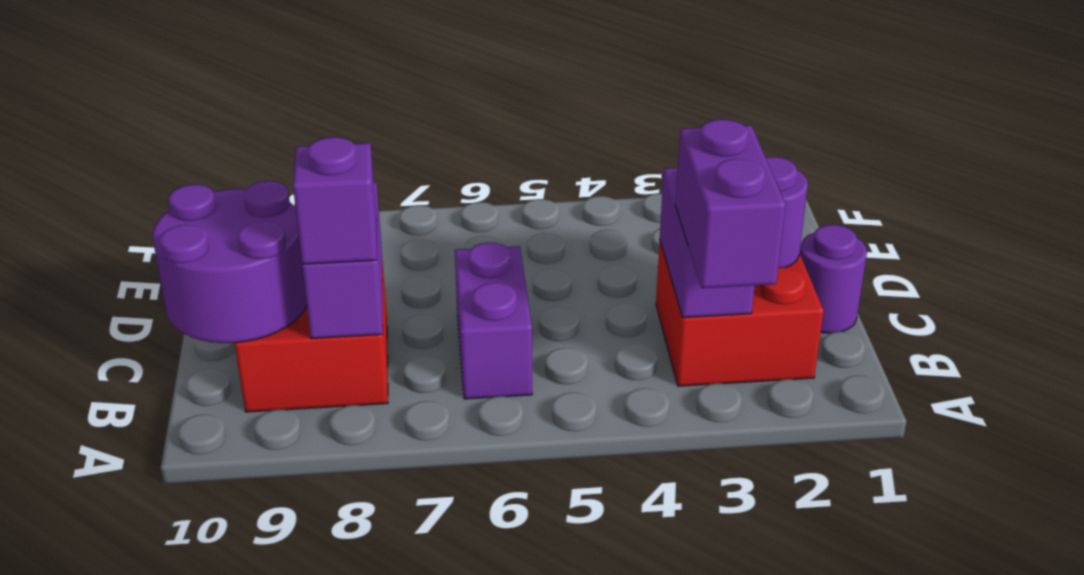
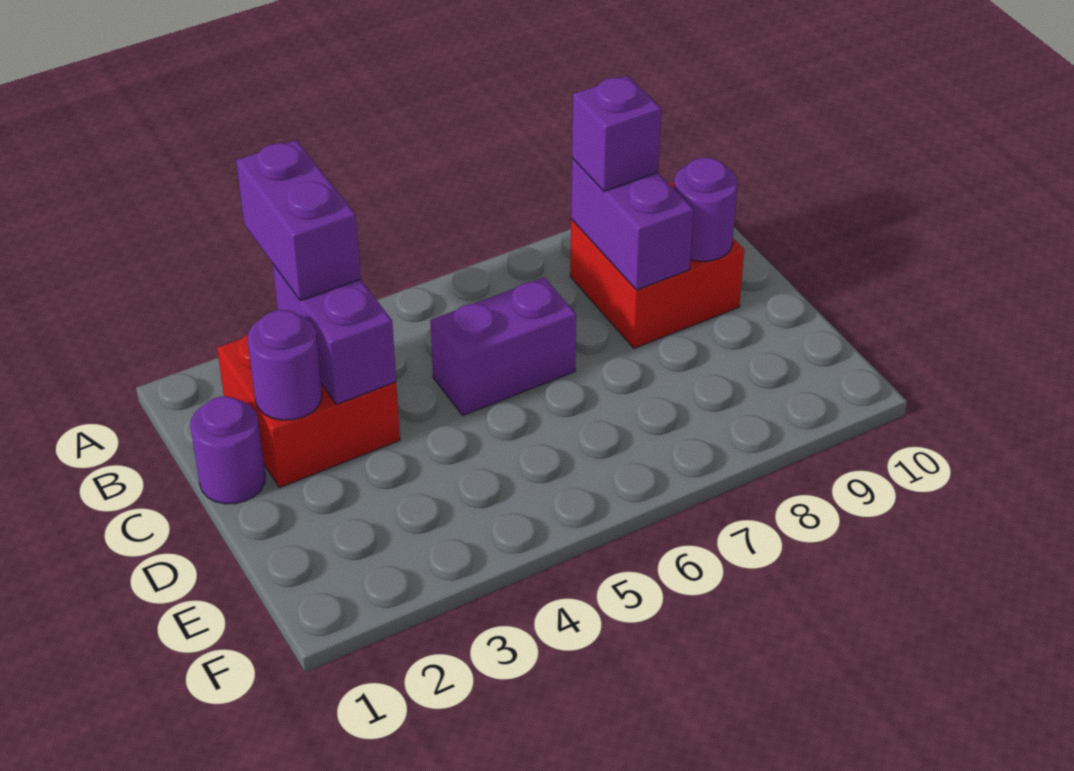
purple 1x2 brick [455,243,532,399] -> purple 1x2 brick turned to [430,277,576,415]
purple 2x2 round brick [153,181,307,343] -> purple 1x1 round brick [674,158,737,261]

